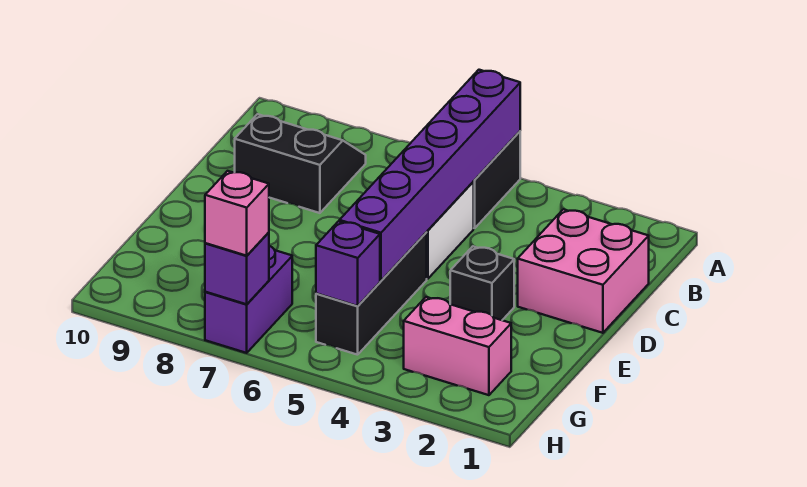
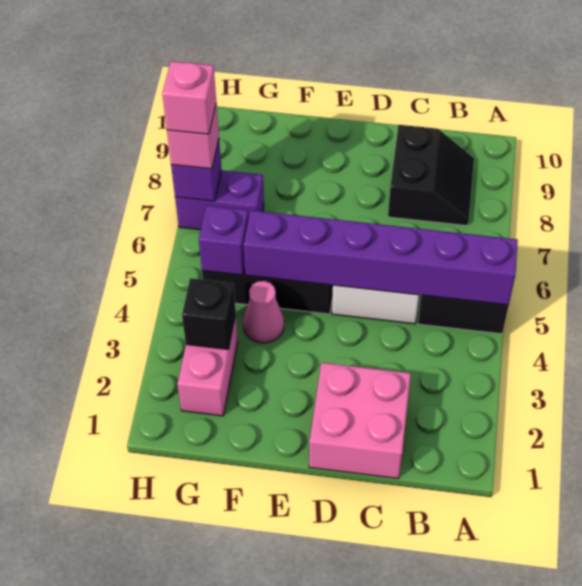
black 1x1 brick [450,246,514,320] -> black 1x1 brick moved to [182,278,236,350]
none -> pink 1x1 cone [243,281,284,343]
none -> pink 1x1 brick [162,61,216,134]

